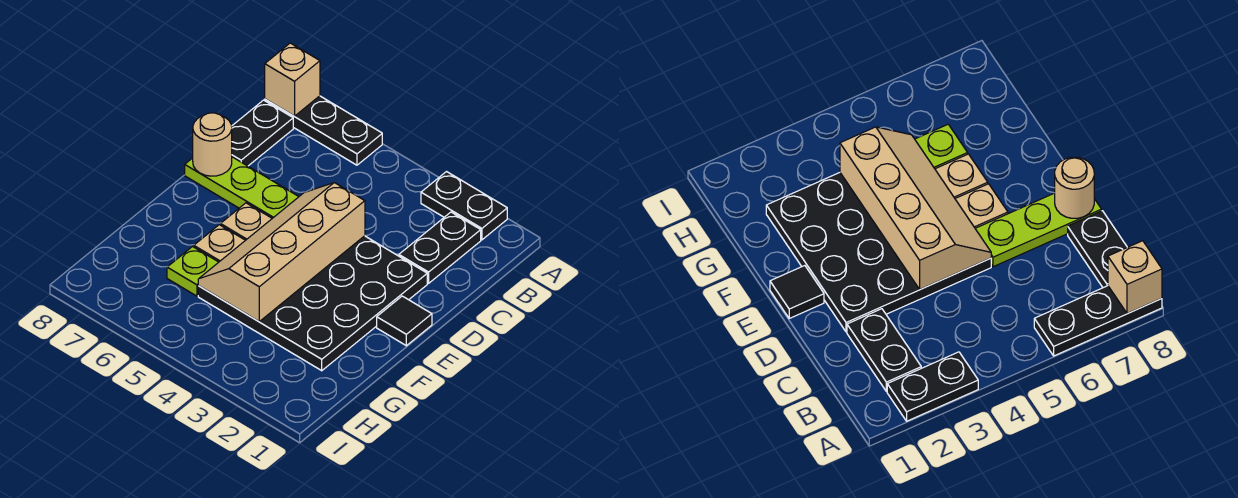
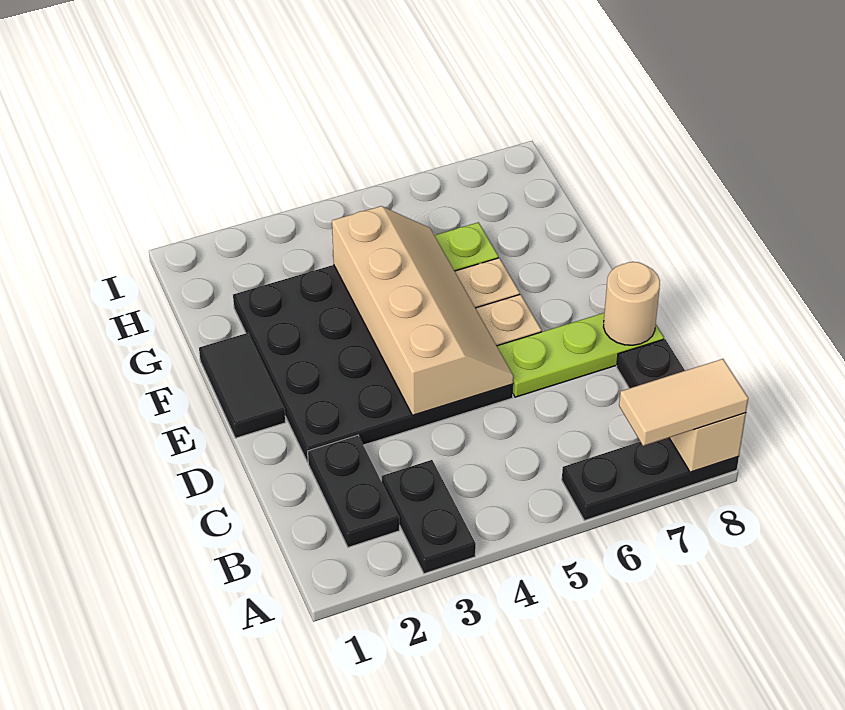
black 1x2 plate [421,172,507,240] -> black 1x2 plate turned to [382,460,476,574]
none -> tan 1x2 tile [619,359,748,446]
black 1x1 tile [377,296,432,346] -> black 1x2 tile [199,333,286,438]

